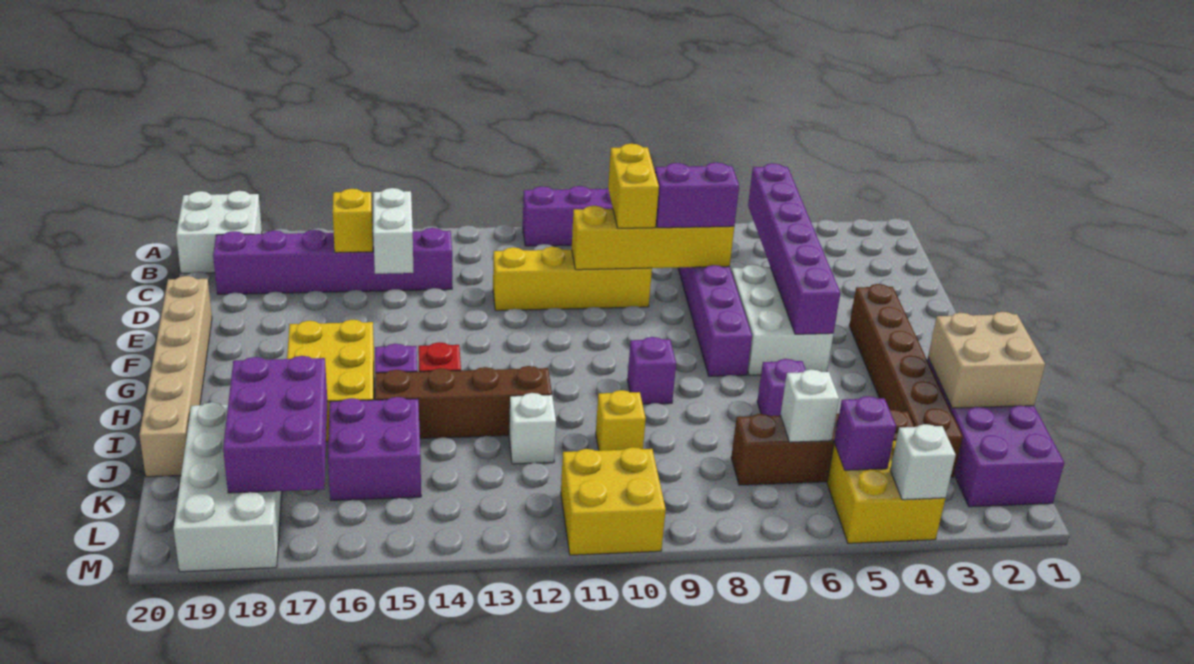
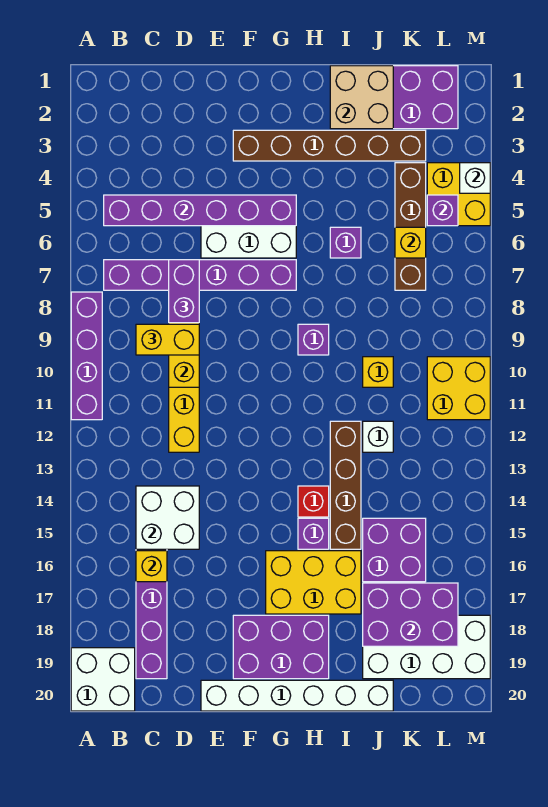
white 1x2 brick [373,188,413,274] -> white 2x2 brick [136,486,199,549]
tan 1x6 brick [139,276,212,477] -> white 1x6 brick [201,680,393,711]
none -> purple 2x3 brick [233,615,329,679]
white 1x1 brick [781,369,839,442] -> yellow 1x1 brick [395,227,426,258]

